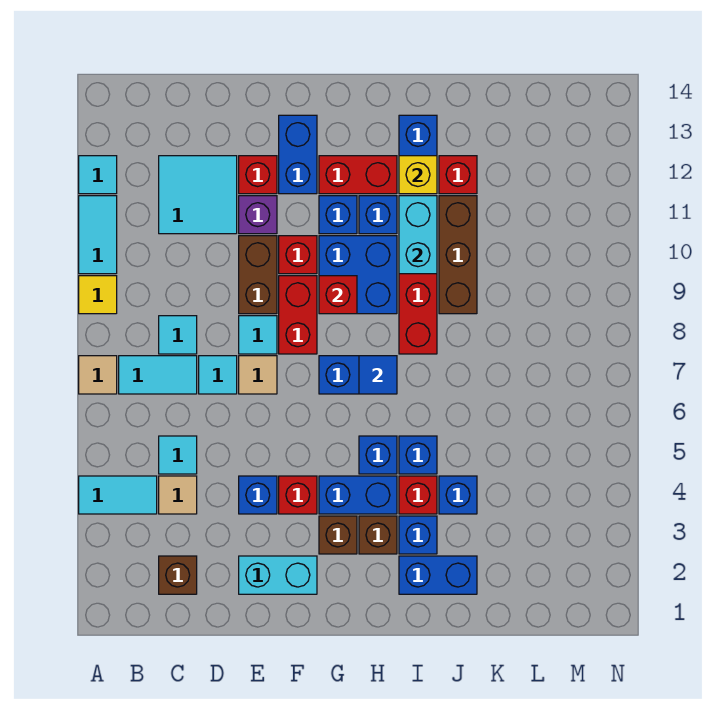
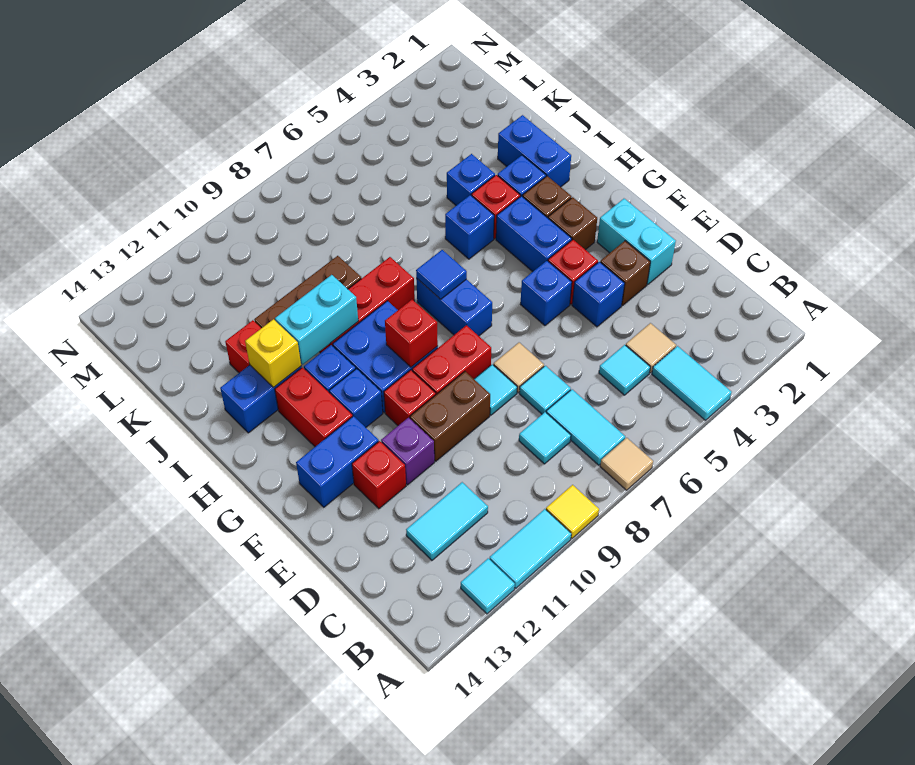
brown 1x1 brick [159,556,197,594] -> brown 1x1 brick moved to [600,241,650,306]
cyan 2x2 tile [159,156,237,234] -> cyan 1x2 tile [406,482,488,560]
blue 1x1 brick [359,436,397,474] -> blue 1x1 brick moved to [520,261,572,326]

